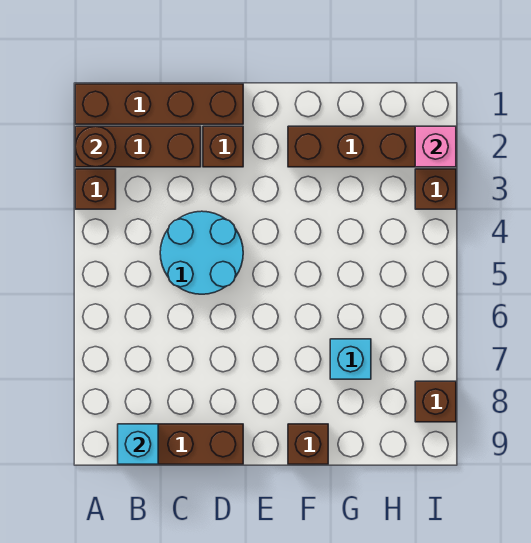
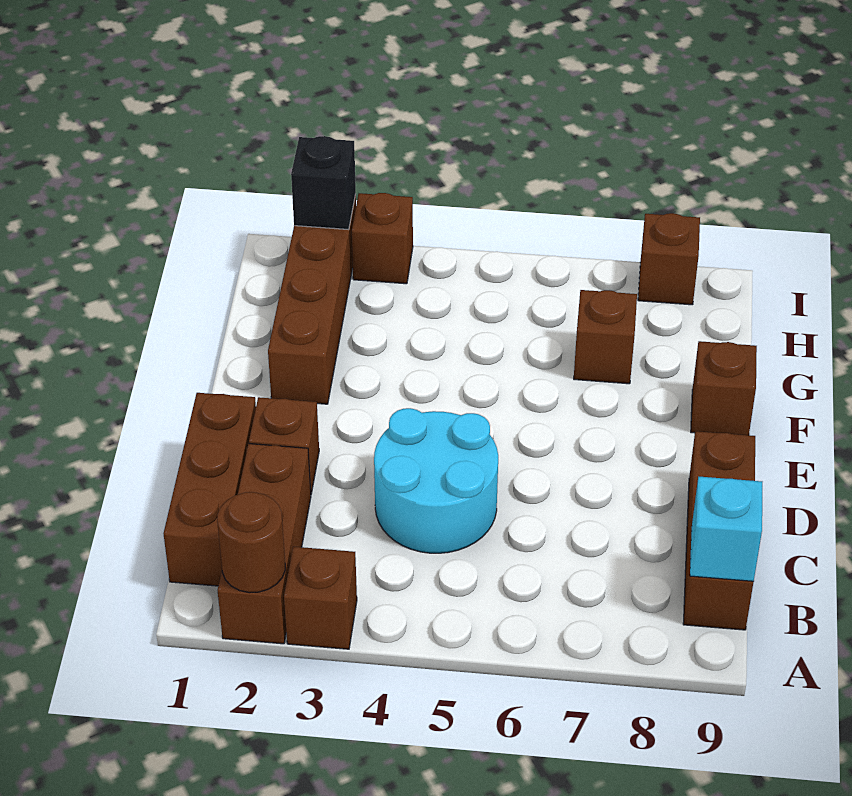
brown 1x4 brick [75,84,243,124] -> brown 1x3 brick [164,393,256,586]
cyan 1x1 brick [330,339,371,379] -> brown 1x1 brick [574,290,637,384]
pink 1x1 brick [415,126,456,167] -> black 1x1 brick [291,136,356,230]

